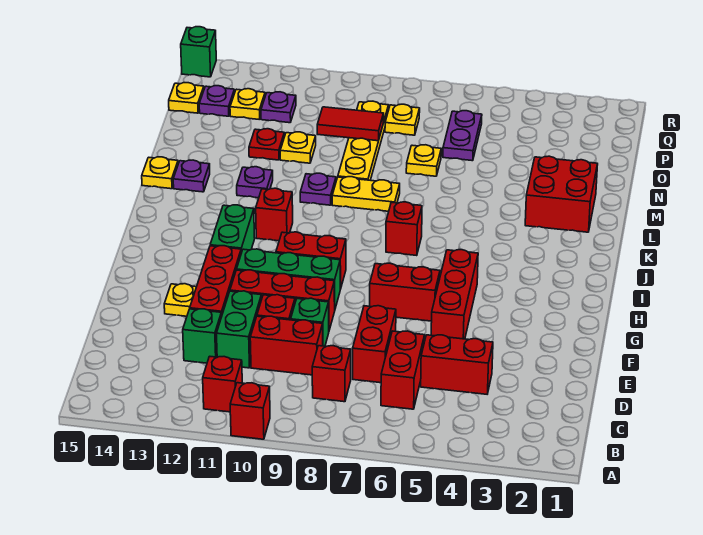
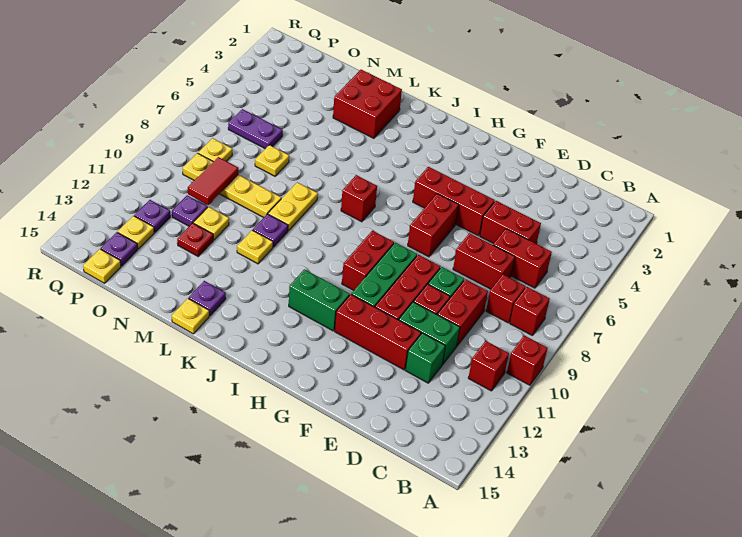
red 1x2 brick [421,335,493,394] -> red 1x2 brick turned to [480,201,541,244]
yellow 1x1 plate [164,284,196,316] -> yellow 1x1 plate moved to [237,230,273,264]
red 1x1 brick [256,188,293,241] -> red 1x1 brick moved to [510,287,550,336]
purple 1x1 plate [237,167,273,198] -> purple 1x1 plate moved to [172,195,208,226]
green 1x1 brick [181,27,216,77] -> none

